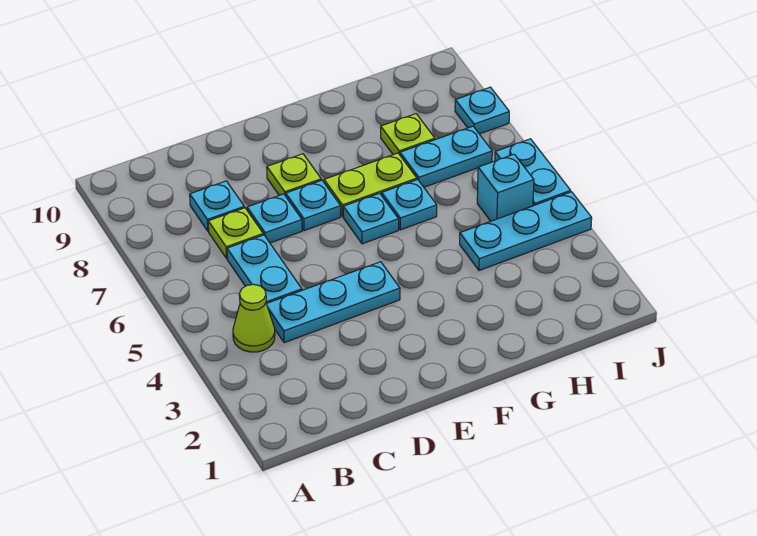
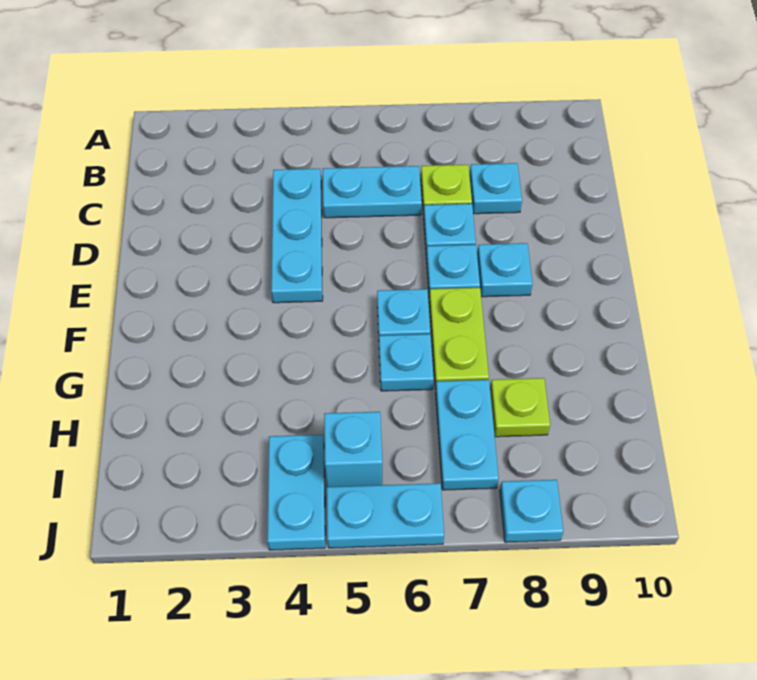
lime 1x1 cone [233,284,275,352] -> none
lime 1x1 plate [267,154,321,196] -> cyan 1x1 plate [477,243,533,297]
cyan 1x3 plate [460,192,592,270] -> cyan 1x2 plate [267,435,325,550]

